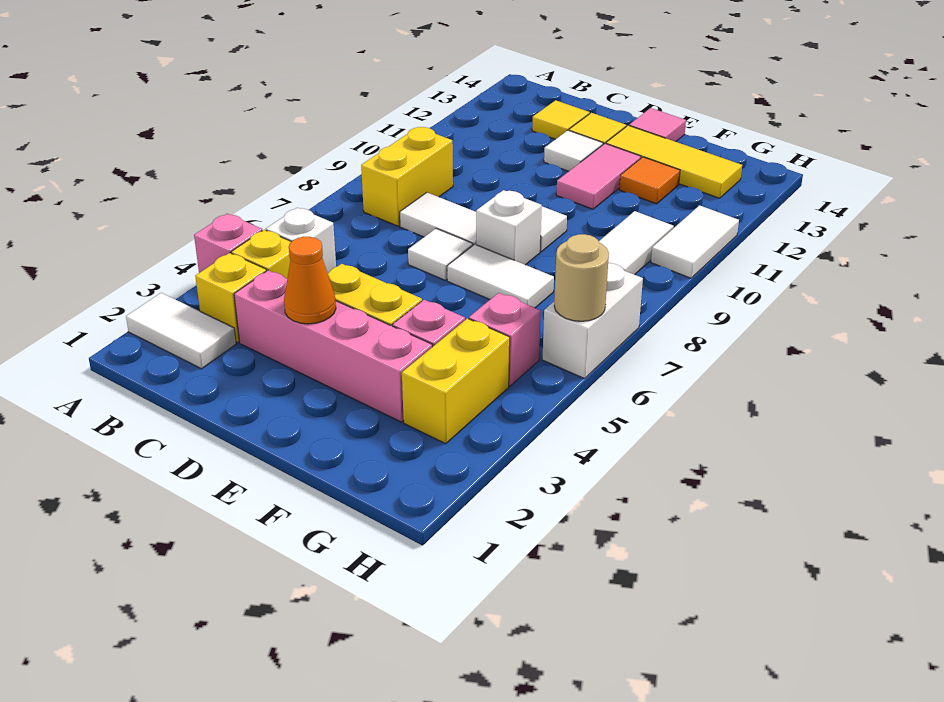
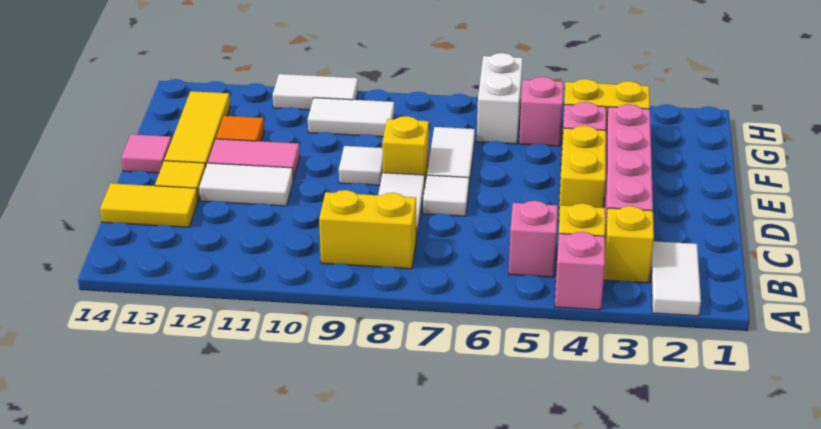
white 1x1 brick [266,208,336,273] -> pink 1x1 brick [509,201,558,277]
yellow 1x1 tile [532,100,590,139] -> yellow 1x2 tile [100,183,198,227]
orange 1x1 cone [284,237,336,324] -> none
white 1x1 tile [544,130,603,171] -> white 1x2 tile [199,163,293,206]
white 1x1 brick [476,190,542,265] -> yellow 1x1 brick [382,116,429,183]
white 1x2 brick [542,263,643,379] -> white 1x2 brick turned to [477,53,523,144]
tan 1x1 round brick [554,234,609,321] -> none

